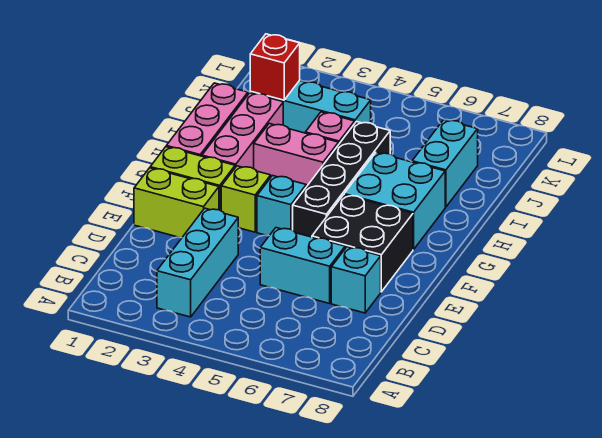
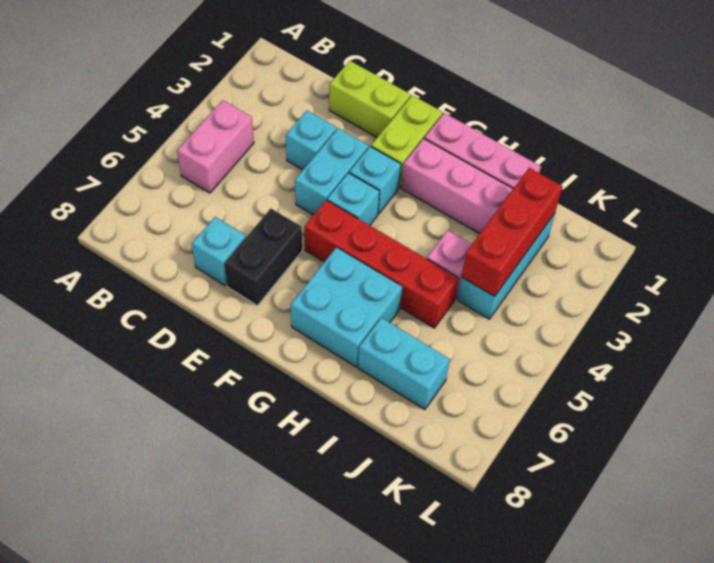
cyan 1x3 brick [157,208,238,317] -> cyan 1x1 brick [286,111,337,170]
cyan 1x2 brick [260,228,345,303] -> cyan 1x2 brick moved to [295,128,369,215]
lime 1x2 brick [134,168,219,238] -> lime 1x2 brick turned to [329,61,411,137]
black 2x2 brick [312,195,413,292] -> black 1x2 brick [224,209,302,305]
lime 1x1 brick [221,166,271,232] -> cyan 1x1 brick [349,146,401,214]
black 1x4 brick [293,122,390,237] -> red 1x4 brick [304,200,459,328]
pink 1x2 brick [254,124,339,187] -> pink 1x2 brick moved to [177,100,254,193]
red 1x1 brick [250,34,300,100] -> red 1x3 brick [462,168,562,296]

